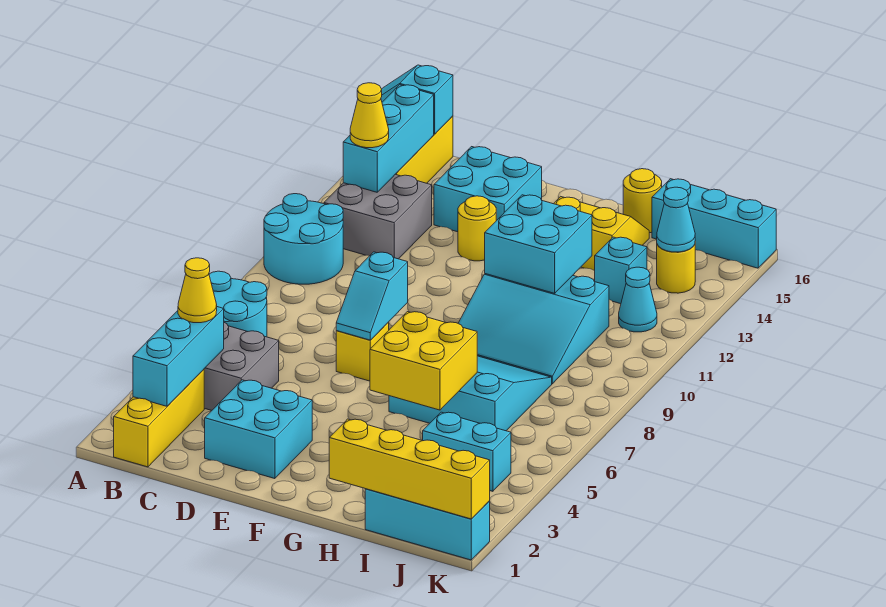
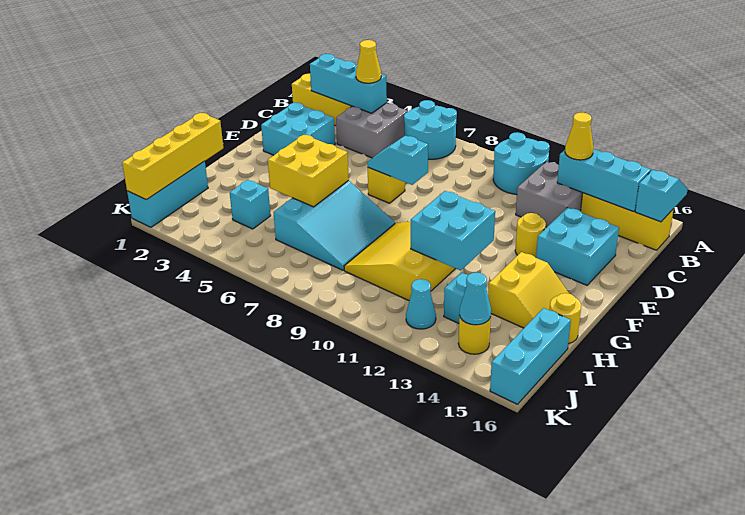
cyan 3x3 slope [458,274,609,384] -> yellow 3x3 slope [344,222,455,301]
cyan 1x2 brick [423,412,511,491] -> cyan 1x1 brick [230,180,271,229]

